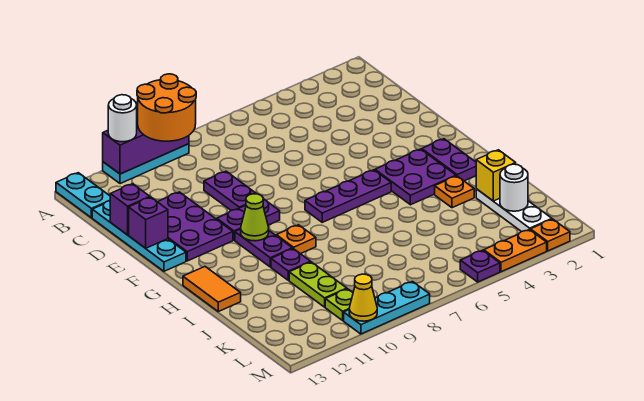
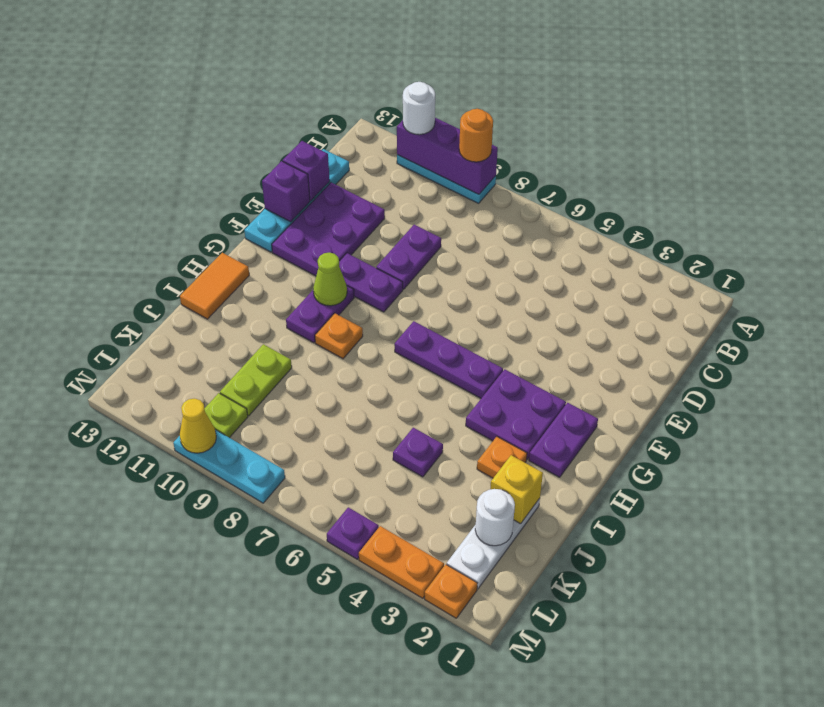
orange 2x2 round brick [137,74,196,141] -> orange 1x1 round brick [459,109,493,162]
cyan 1x2 plate [56,173,110,218] -> none
purple 1x1 plate [271,249,310,280] -> purple 1x1 plate moved to [393,428,443,477]

